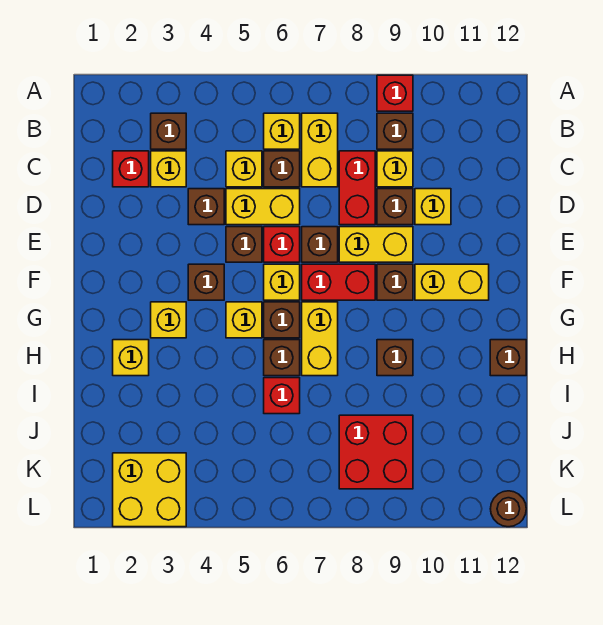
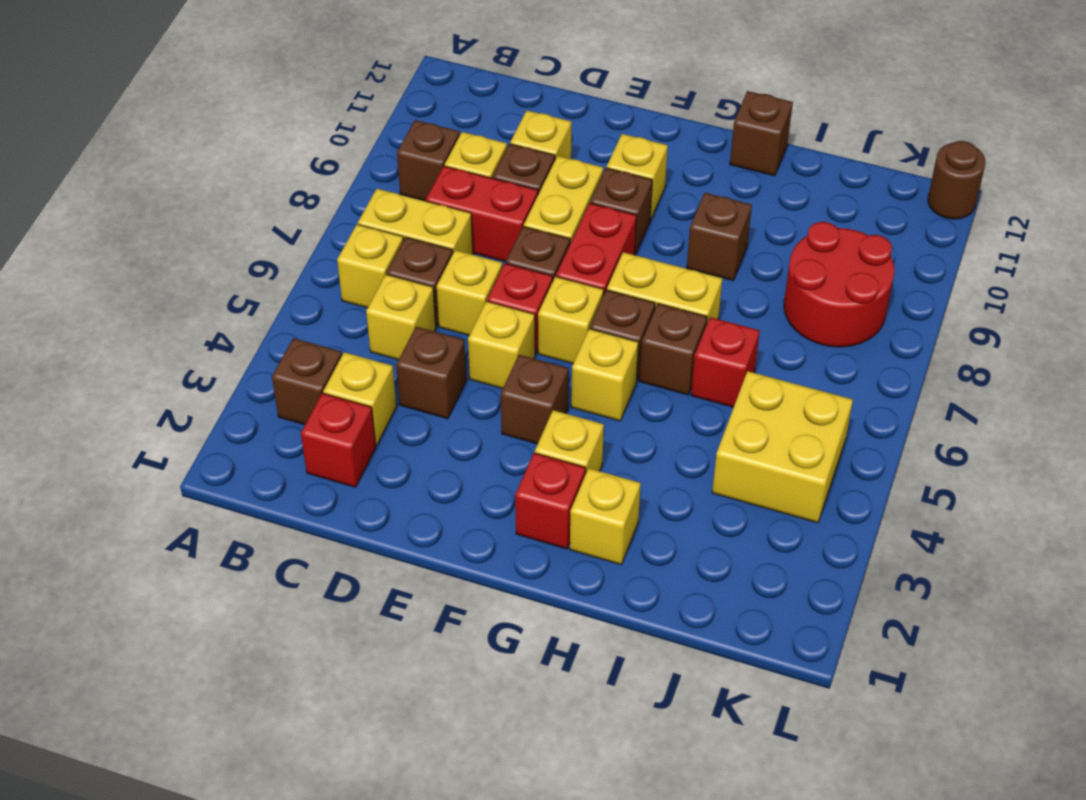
red 1x1 brick [377,75,413,111] -> red 1x1 brick moved to [515,453,586,549]
yellow 1x2 brick [226,189,300,225] -> yellow 1x1 brick [437,250,502,335]
brown 1x1 brick [226,227,262,262] -> yellow 1x1 brick [468,301,535,389]
yellow 1x2 brick [415,264,489,300] -> yellow 1x1 brick [607,134,668,220]
red 2x2 brick [339,415,413,489] -> red 2x2 round brick [784,222,894,347]
yellow 2x2 brick [113,453,186,527] -> yellow 2x2 brick moved to [712,371,853,523]

